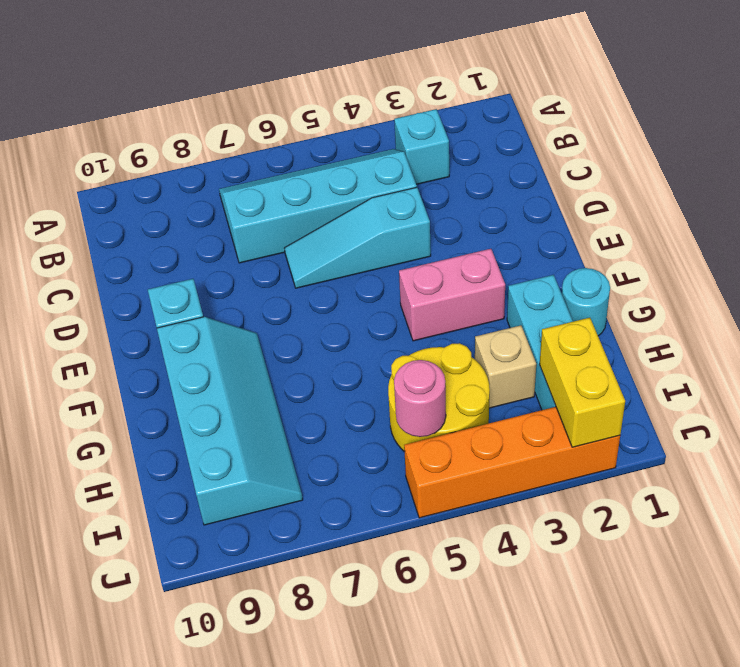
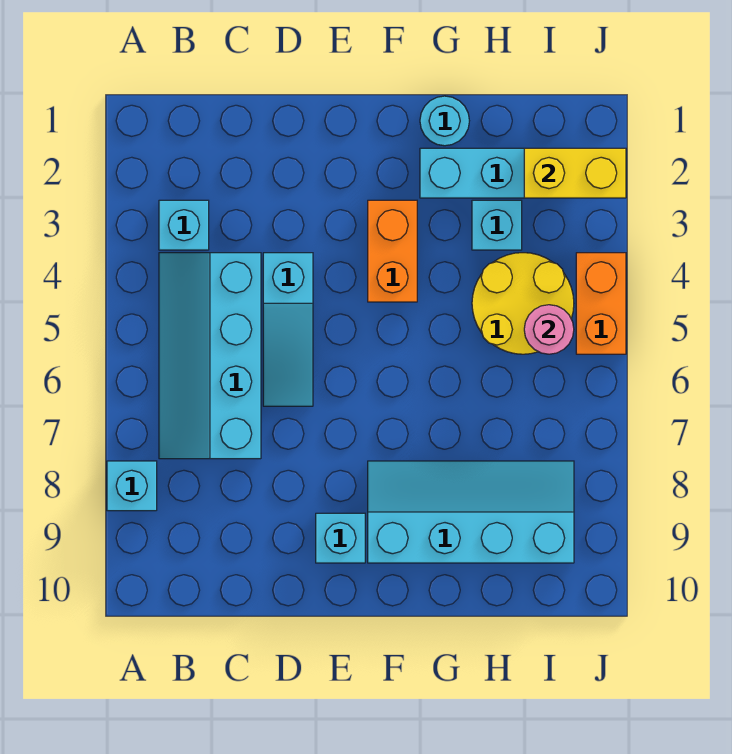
none -> cyan 1x1 brick [107,461,157,511]
pink 1x2 brick [399,249,505,341] -> orange 1x2 brick [368,200,417,302]
tan 1x1 brick [475,325,536,408] -> cyan 1x1 brick [472,200,522,250]
orange 1x4 brick [404,407,620,518] -> orange 1x2 brick [576,253,626,354]

